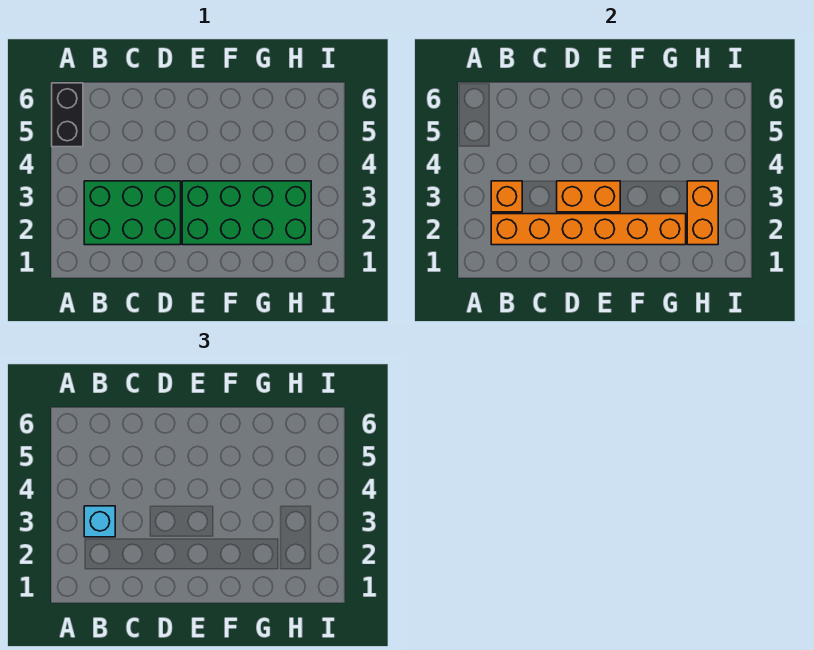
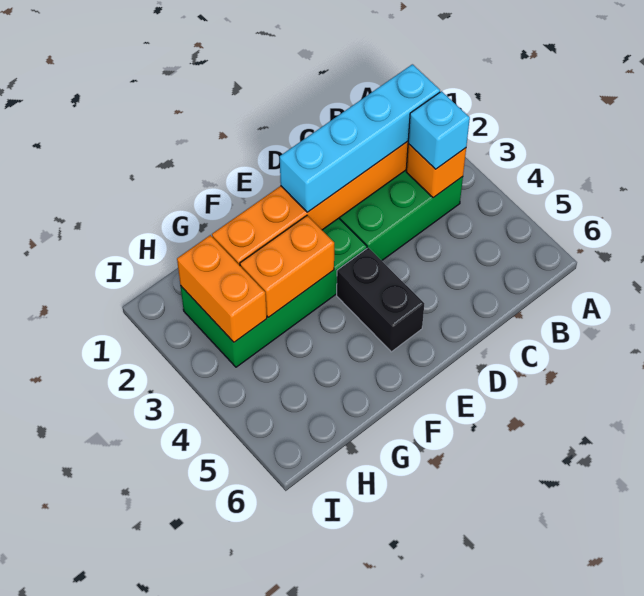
black 1x2 brick [52,83,83,147] -> black 1x2 brick moved to [337,248,424,352]
none -> cyan 1x4 brick [280,64,440,212]
orange 1x2 brick [557,181,620,212] -> orange 1x2 brick moved to [240,216,334,317]

